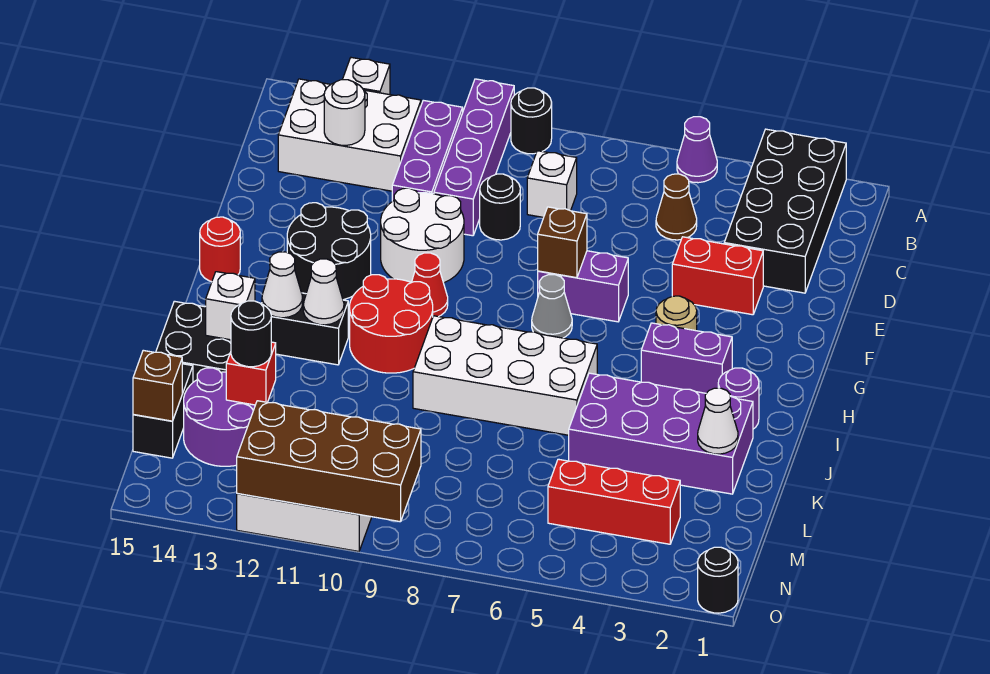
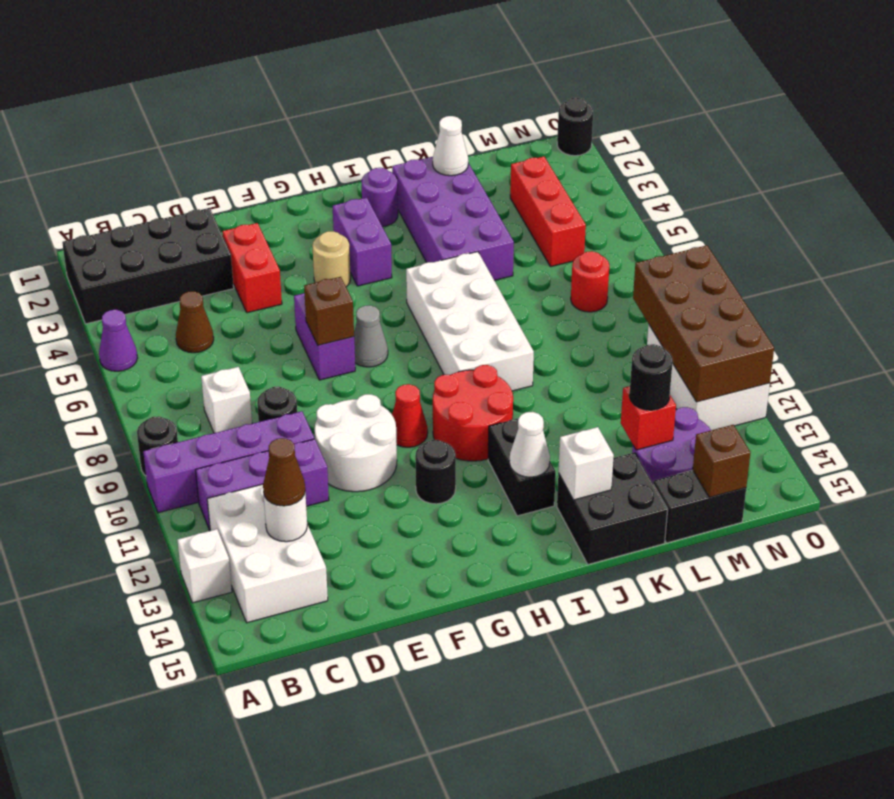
none -> brown 1x1 cone [263,438,305,506]
black 2x2 round brick [287,203,371,300] -> black 1x1 round brick [415,440,456,504]
red 1x1 round brick [200,217,240,282] -> red 1x1 round brick moved to [571,251,609,312]
white 1x1 cone [303,259,344,325] -> none

